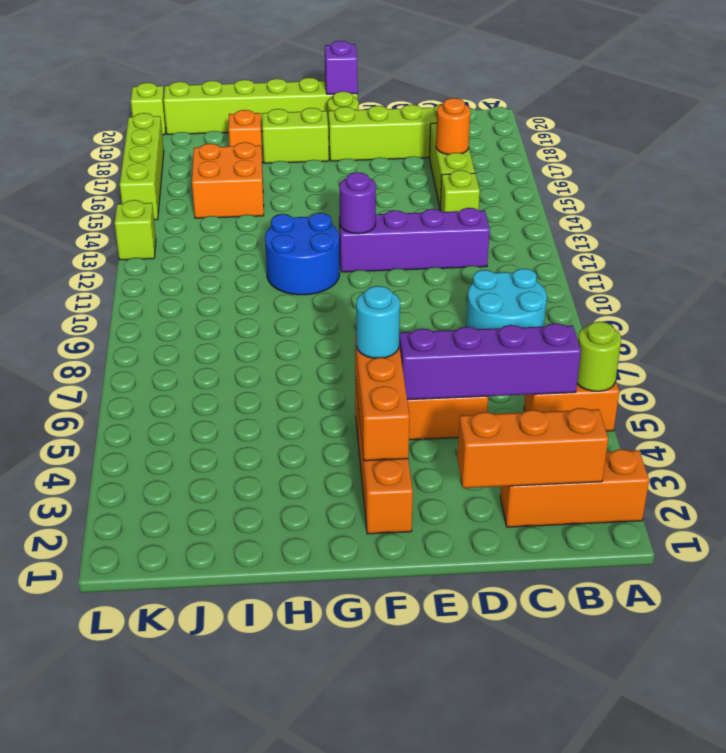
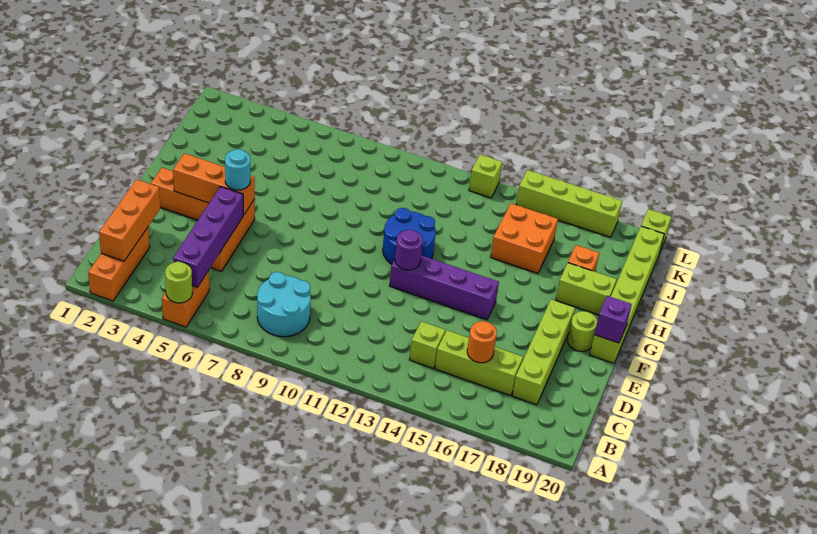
purple 1x4 brick [339,208,490,272] -> purple 1x4 brick turned to [390,255,499,320]
lime 1x2 brick [262,108,329,163] -> lime 1x2 brick turned to [556,263,617,315]

